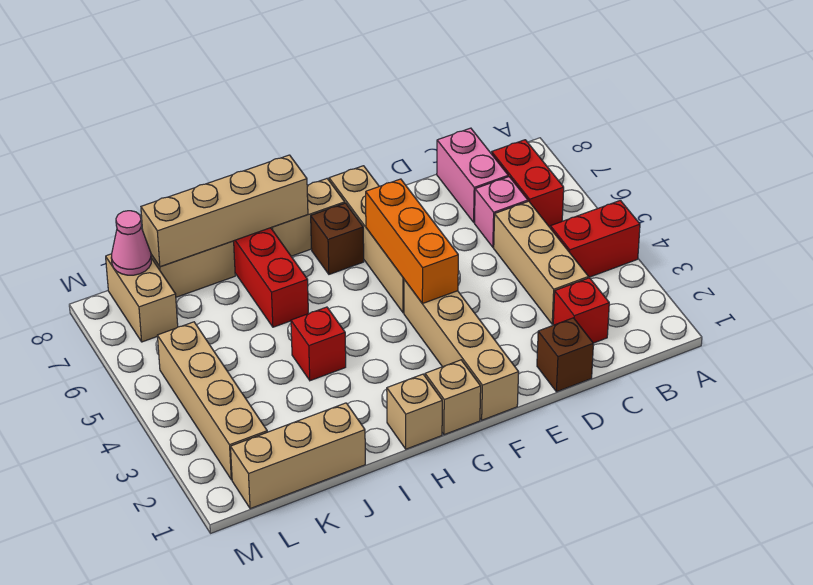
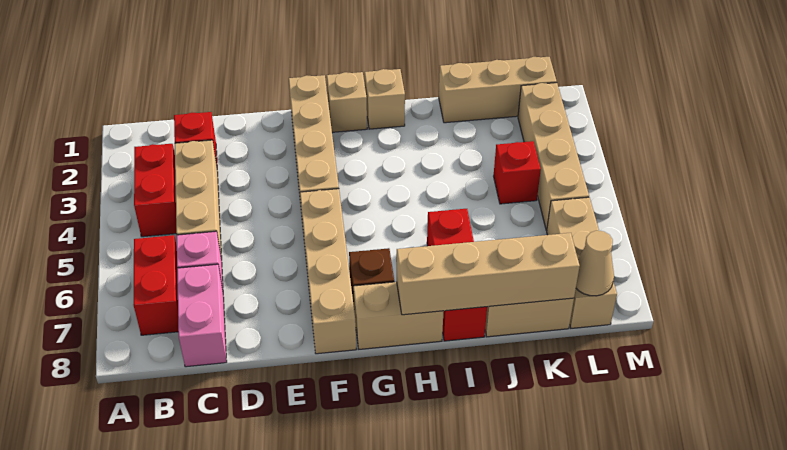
red 1x2 brick [550,200,640,277] -> red 1x2 brick turned to [134,144,176,237]
brown 1x1 brick [537,318,593,392] -> none
orange 1x3 brick [366,179,458,304] -> none
red 1x1 brick [291,307,346,381] -> red 1x1 brick moved to [494,141,541,204]
tan 1x2 brick [106,254,178,342] -> tan 1x3 brick [547,197,617,328]
pink 1x1 cone [111,211,151,275] -> tan 1x1 cone [576,231,614,296]

